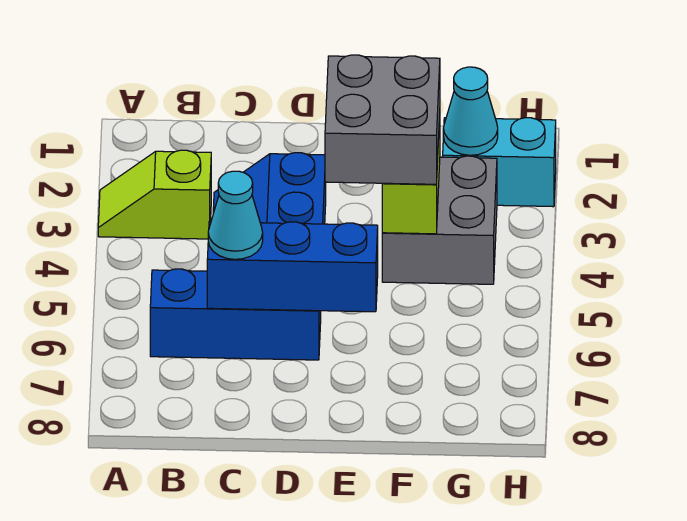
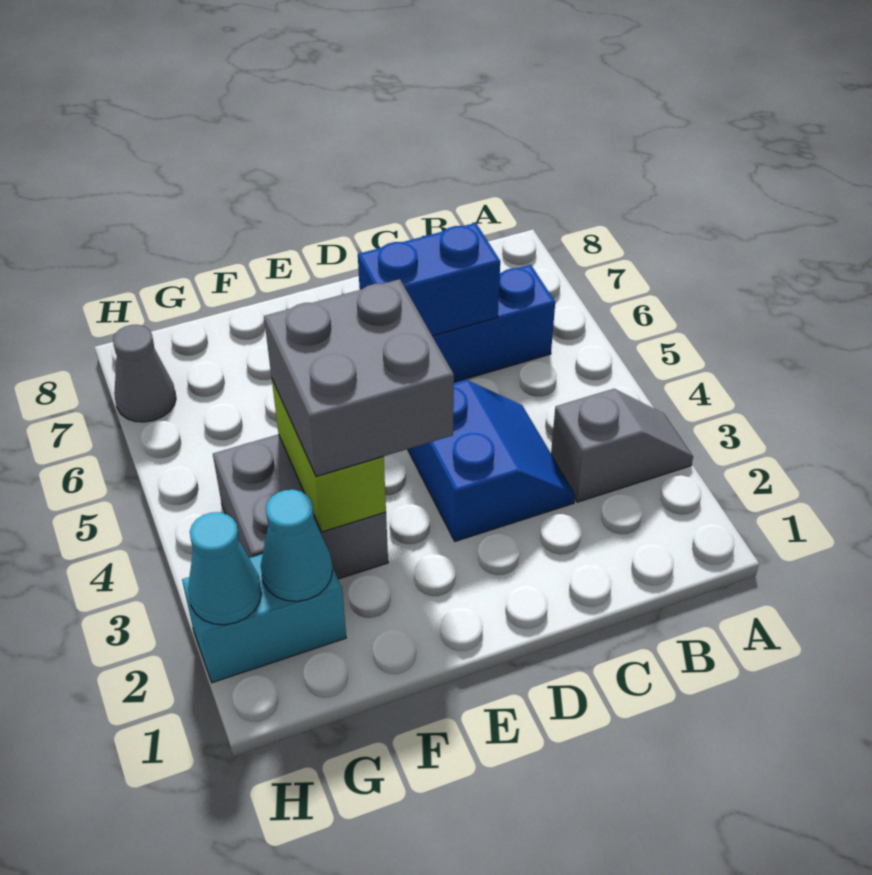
lime 1x2 slope [98,150,211,239] -> grey 1x2 slope [551,389,693,502]
blue 1x3 brick [207,222,378,312] -> blue 1x2 brick [358,223,500,336]
cyan 1x1 cone [208,171,263,259] -> cyan 1x1 cone moved to [188,512,262,625]
none -> grey 1x1 cone [113,325,176,422]

